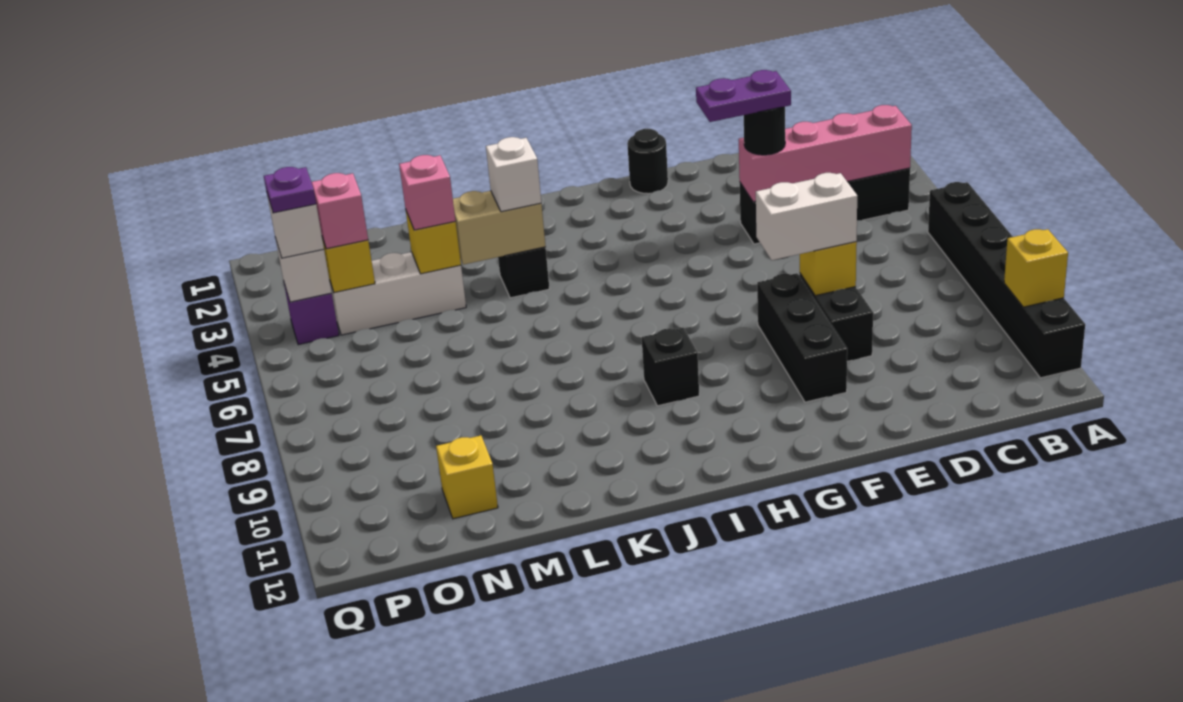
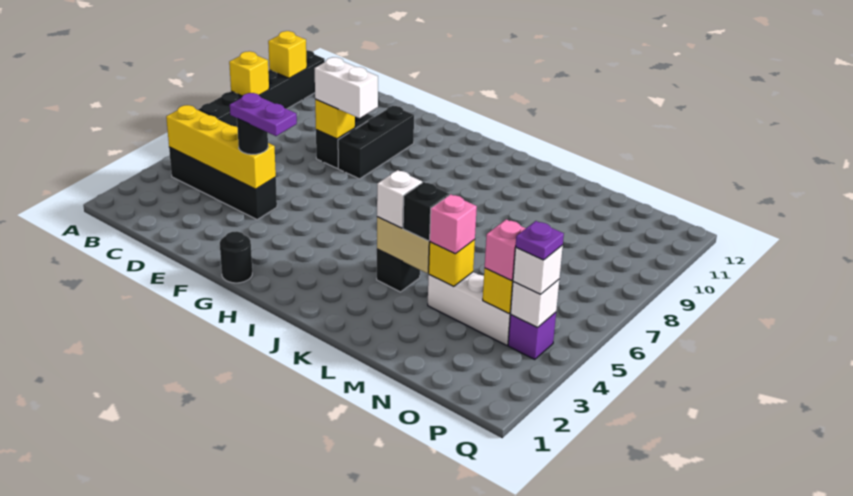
pink 1x4 brick [739,105,912,202] -> yellow 1x4 brick [166,105,276,189]
black 1x1 brick [642,327,699,406] -> black 1x1 brick moved to [403,182,449,241]
yellow 1x1 brick [436,435,498,519] -> yellow 1x1 brick moved to [229,51,269,96]

